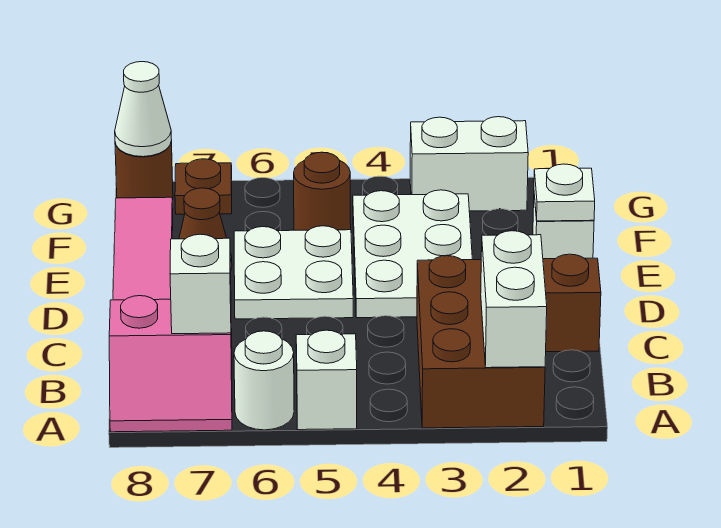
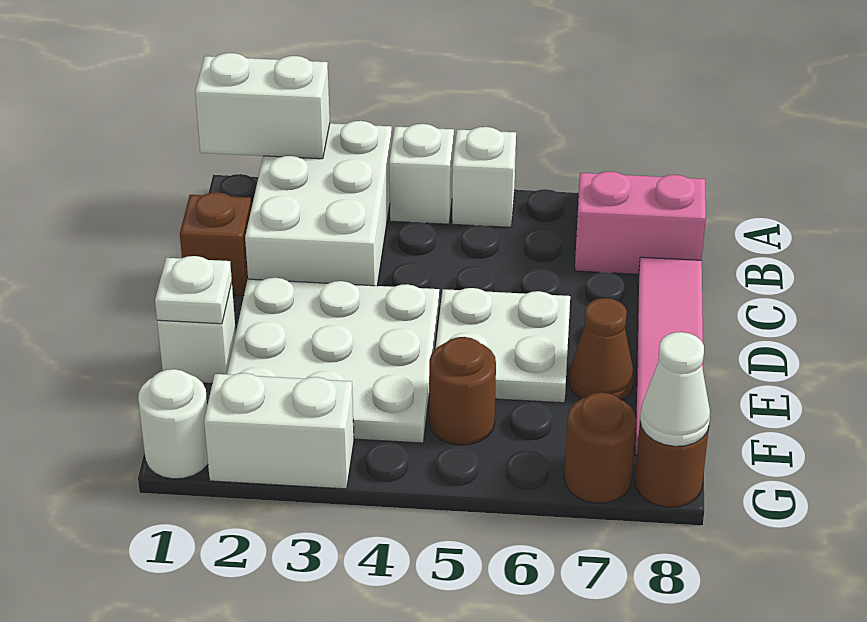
brown 2x3 brick [417,256,545,428] -> white 2x3 brick [245,121,392,286]
white 1x2 brick [481,231,547,368] -> white 1x2 brick turned to [195,53,330,159]
white 1x1 round brick [234,331,294,430] -> white 1x1 round brick moved to [138,369,208,479]
white 1x1 brick [170,234,231,334] -> white 1x1 brick moved to [389,124,454,224]
white 2x3 plate [353,190,472,318] -> white 3x3 plate [227,278,439,443]
brown 1x1 plate [175,159,232,214] -> brown 1x1 round brick [564,393,636,503]

